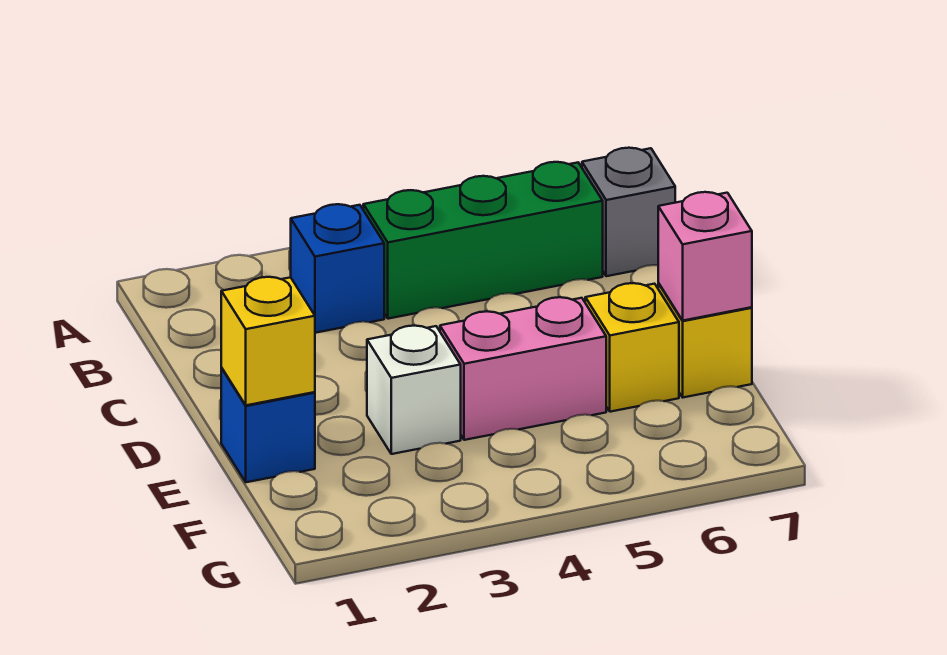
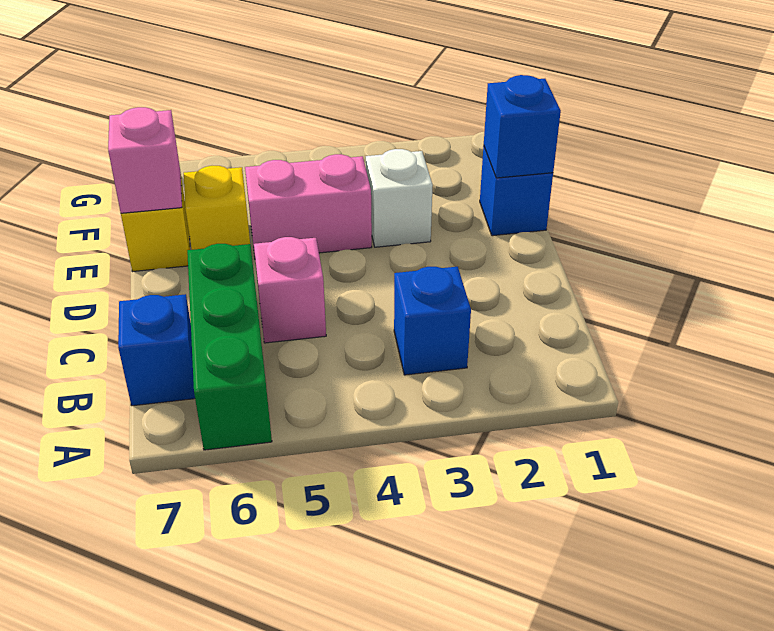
green 1x3 brick [363,162,603,319] -> green 1x3 brick turned to [187,244,272,450]
grey 1x1 brick [582,148,675,276] -> blue 1x1 brick [118,294,195,406]
none -> pink 1x1 brick [254,237,326,343]
yellow 1x1 brick [221,277,315,405] -> blue 1x1 brick [484,75,561,178]

